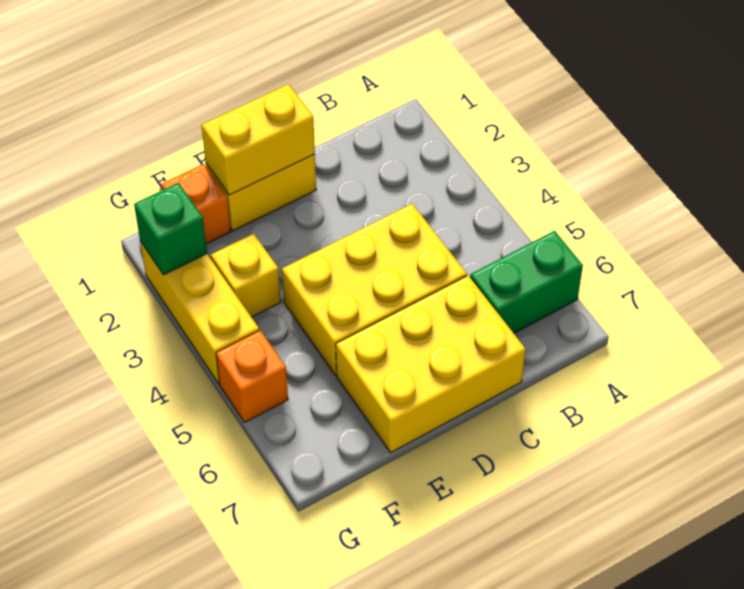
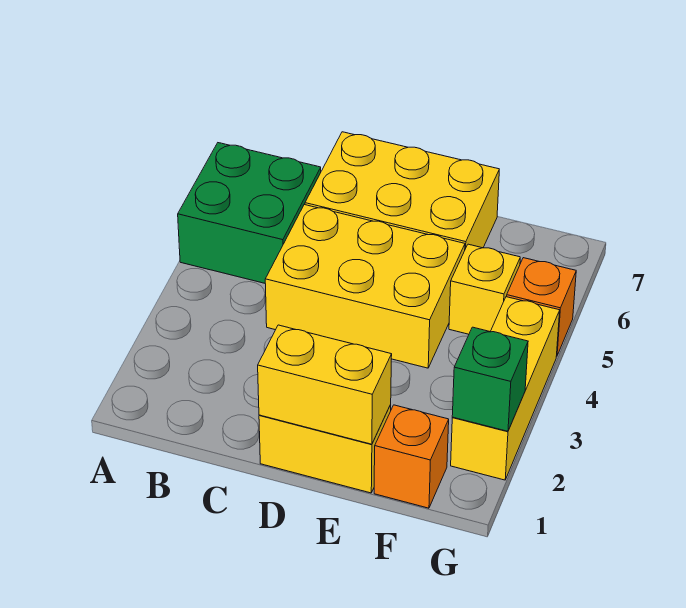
green 1x2 brick [470,231,583,333] -> green 2x2 brick [178,143,321,283]
yellow 1x1 brick [211,234,281,317] -> yellow 1x1 brick moved to [449,244,520,334]

